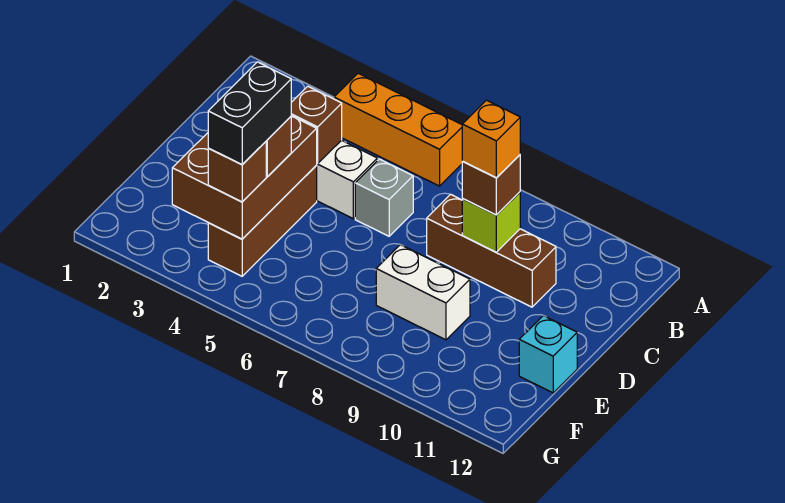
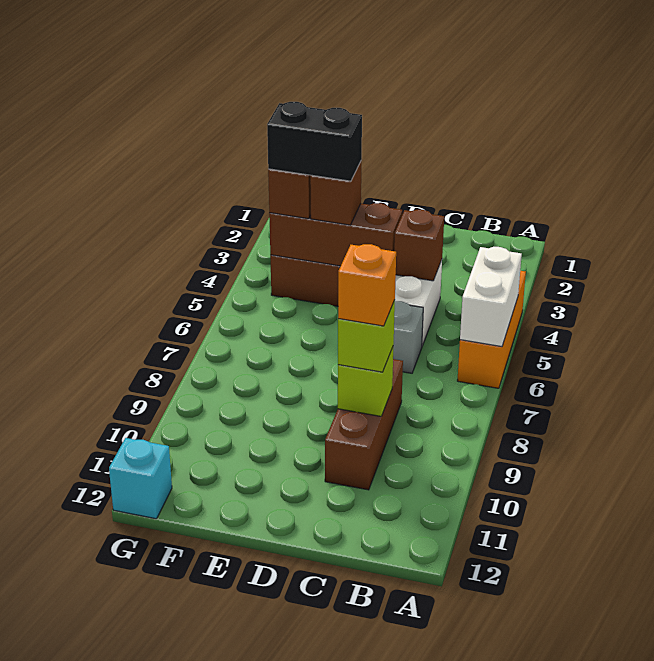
brown 1x1 brick [462,155,520,215] -> lime 1x1 brick [338,300,395,372]
brown 2x3 brick [172,116,317,239] -> brown 1x3 brick [269,203,402,266]
white 1x2 brick [376,245,470,340] -> white 1x2 brick moved to [460,247,522,347]
cyan 1x1 brick [519,316,577,393] -> cyan 1x1 brick moved to [109,438,172,519]

